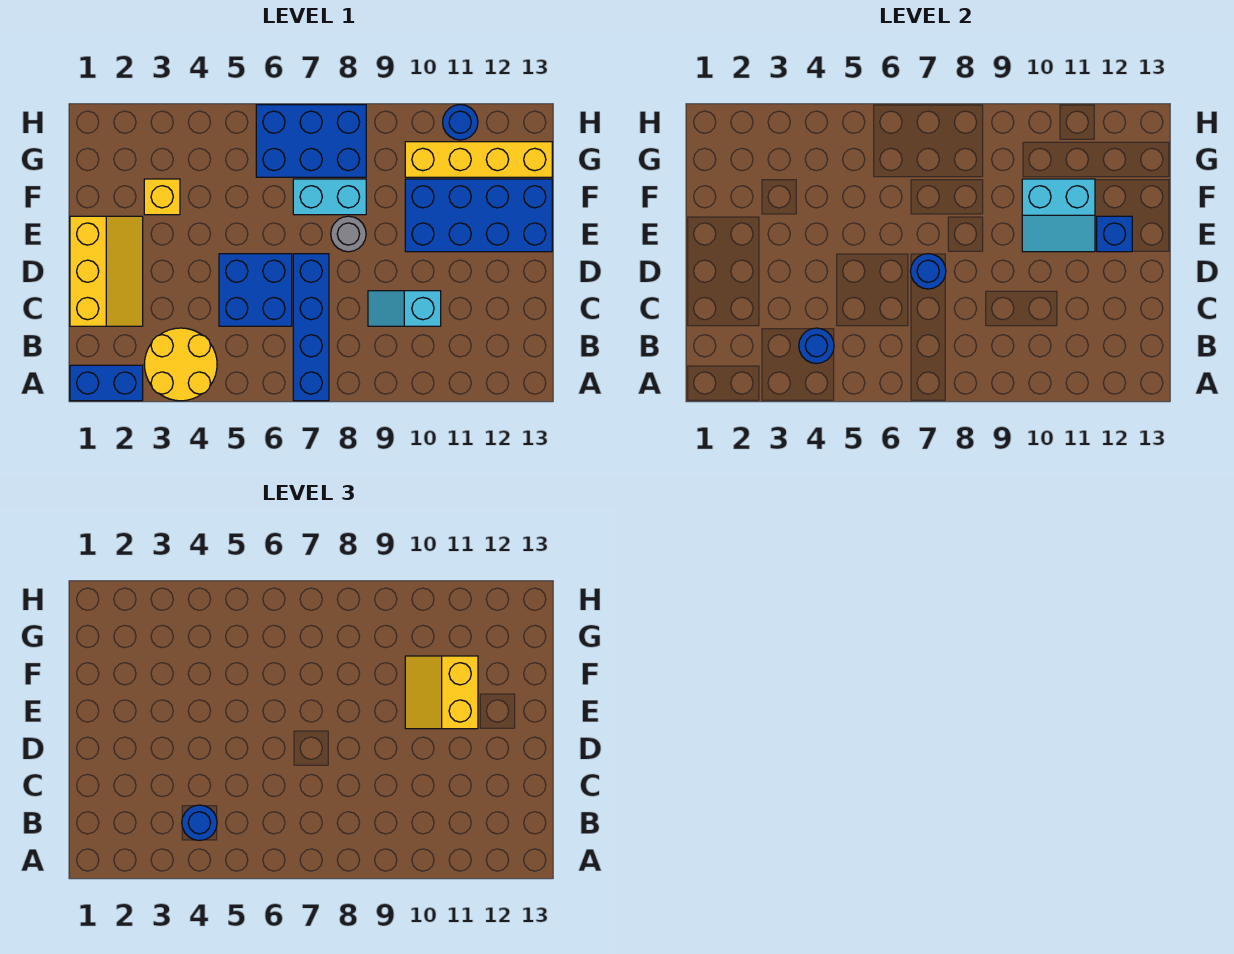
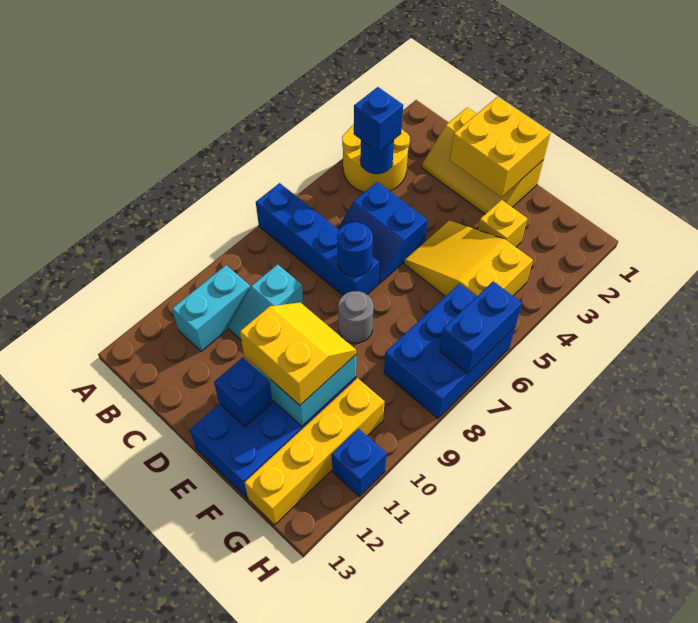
blue 1x2 brick [70,365,143,401] -> blue 1x2 brick moved to [440,281,522,373]
blue 1x1 round brick [182,805,217,840] -> blue 1x1 brick [354,87,403,152]
blue 2x2 brick [219,254,292,326] -> blue 2x2 slope [338,182,428,284]
cyan 1x2 slope [368,291,441,326] -> cyan 1x2 slope turned to [229,264,303,340]
none -> yellow 2x2 brick [450,97,551,197]
none -> yellow 2x3 slope [404,220,533,297]
cyan 1x2 brick [293,179,366,215] -> cyan 1x2 brick moved to [172,265,250,352]
blue 1x1 round brick [443,105,478,140] -> blue 1x1 brick [332,429,386,496]

